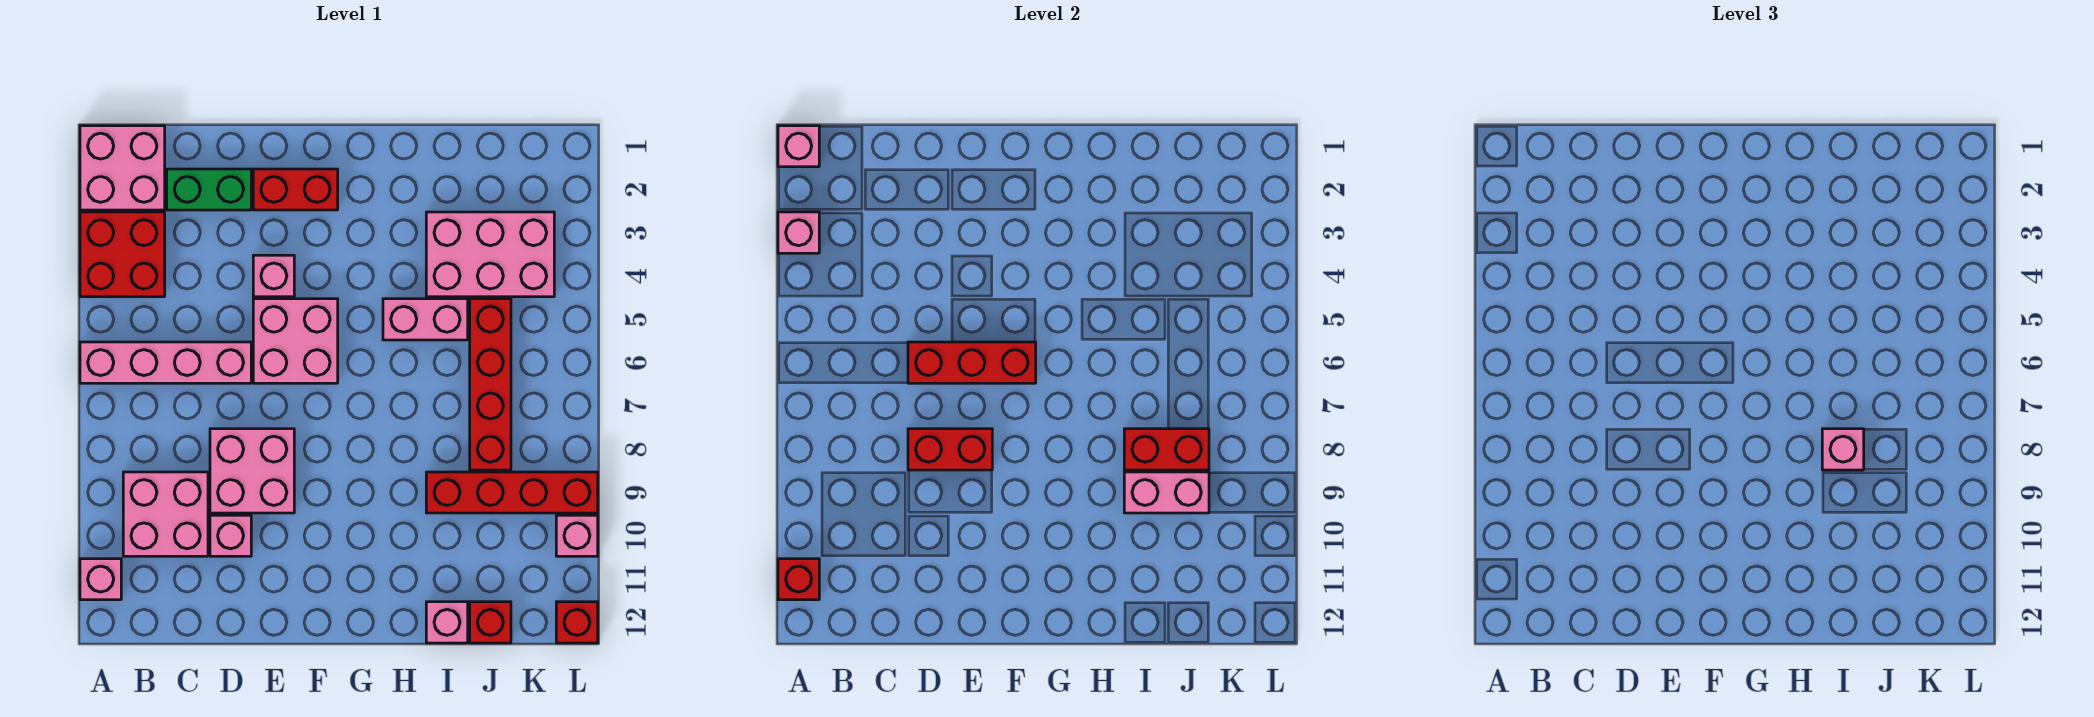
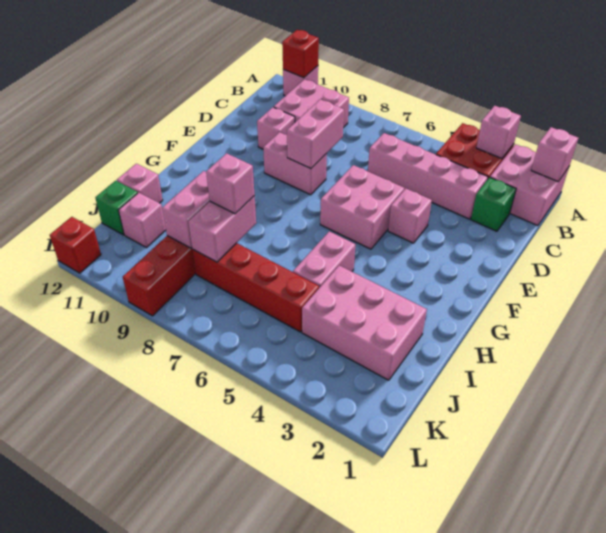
pink 1x4 brick [80,342,251,383] -> pink 1x4 brick turned to [368,133,488,219]
green 1x2 brick [167,169,251,210] -> green 1x1 brick [471,177,516,231]
red 1x3 brick [908,342,1036,383] -> none
pink 2x2 brick [210,429,294,513] -> pink 1x2 brick [263,132,327,195]
red 1x2 brick [908,429,992,470] -> pink 1x2 brick [287,99,344,169]
red 1x2 brick [253,169,338,210] -> none
pink 2x3 brick [426,212,554,297] -> pink 2x3 brick turned to [302,265,427,380]
red 1x2 brick [1124,429,1209,470] -> pink 1x2 brick [188,196,256,262]
red 1x1 brick [470,602,511,643] -> green 1x1 brick [95,181,138,235]
pink 1x1 brick [556,515,598,556] -> pink 1x1 brick moved to [119,193,166,247]

